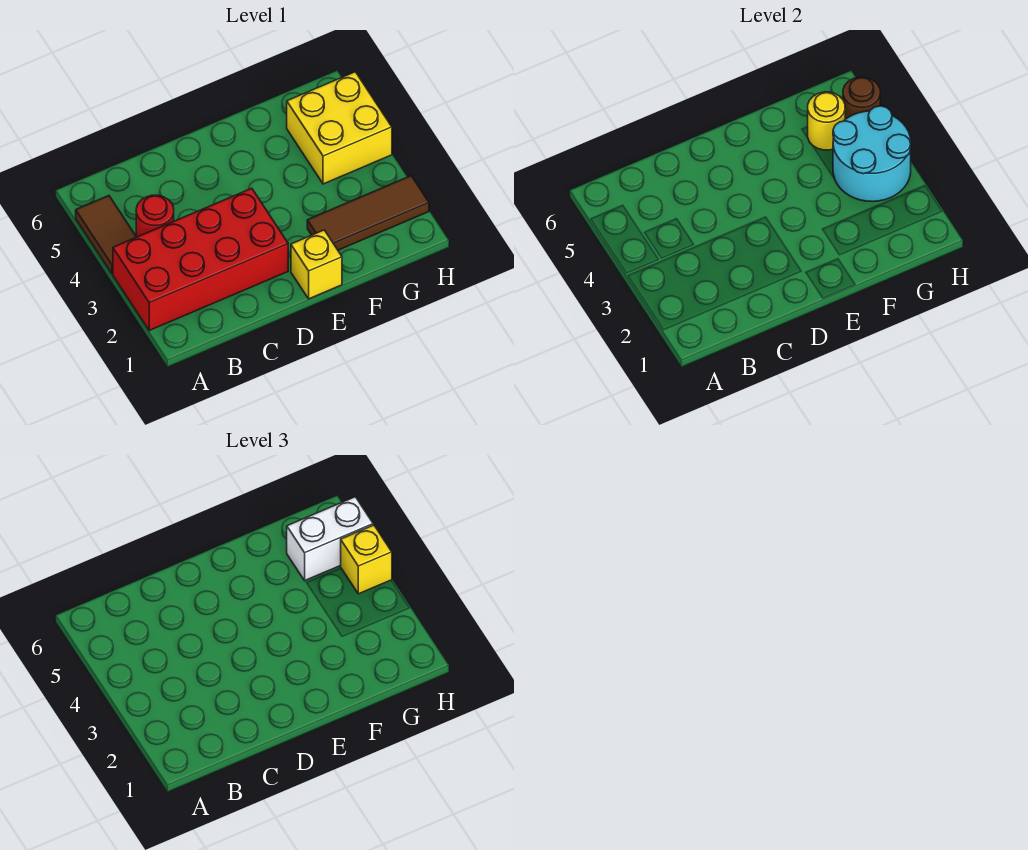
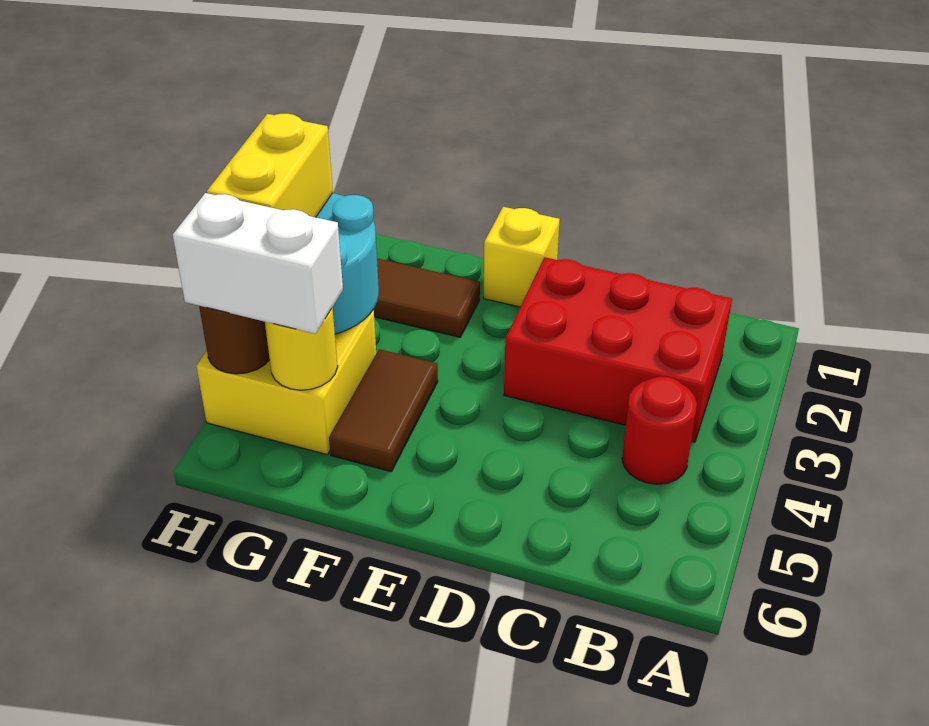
red 2x4 brick [113,188,288,330] -> red 2x3 brick [504,257,732,442]
brown 1x2 tile [76,196,136,274] -> brown 1x2 tile moved to [329,349,438,472]
yellow 1x1 brick [341,525,392,594] -> yellow 1x2 brick [207,114,333,217]

